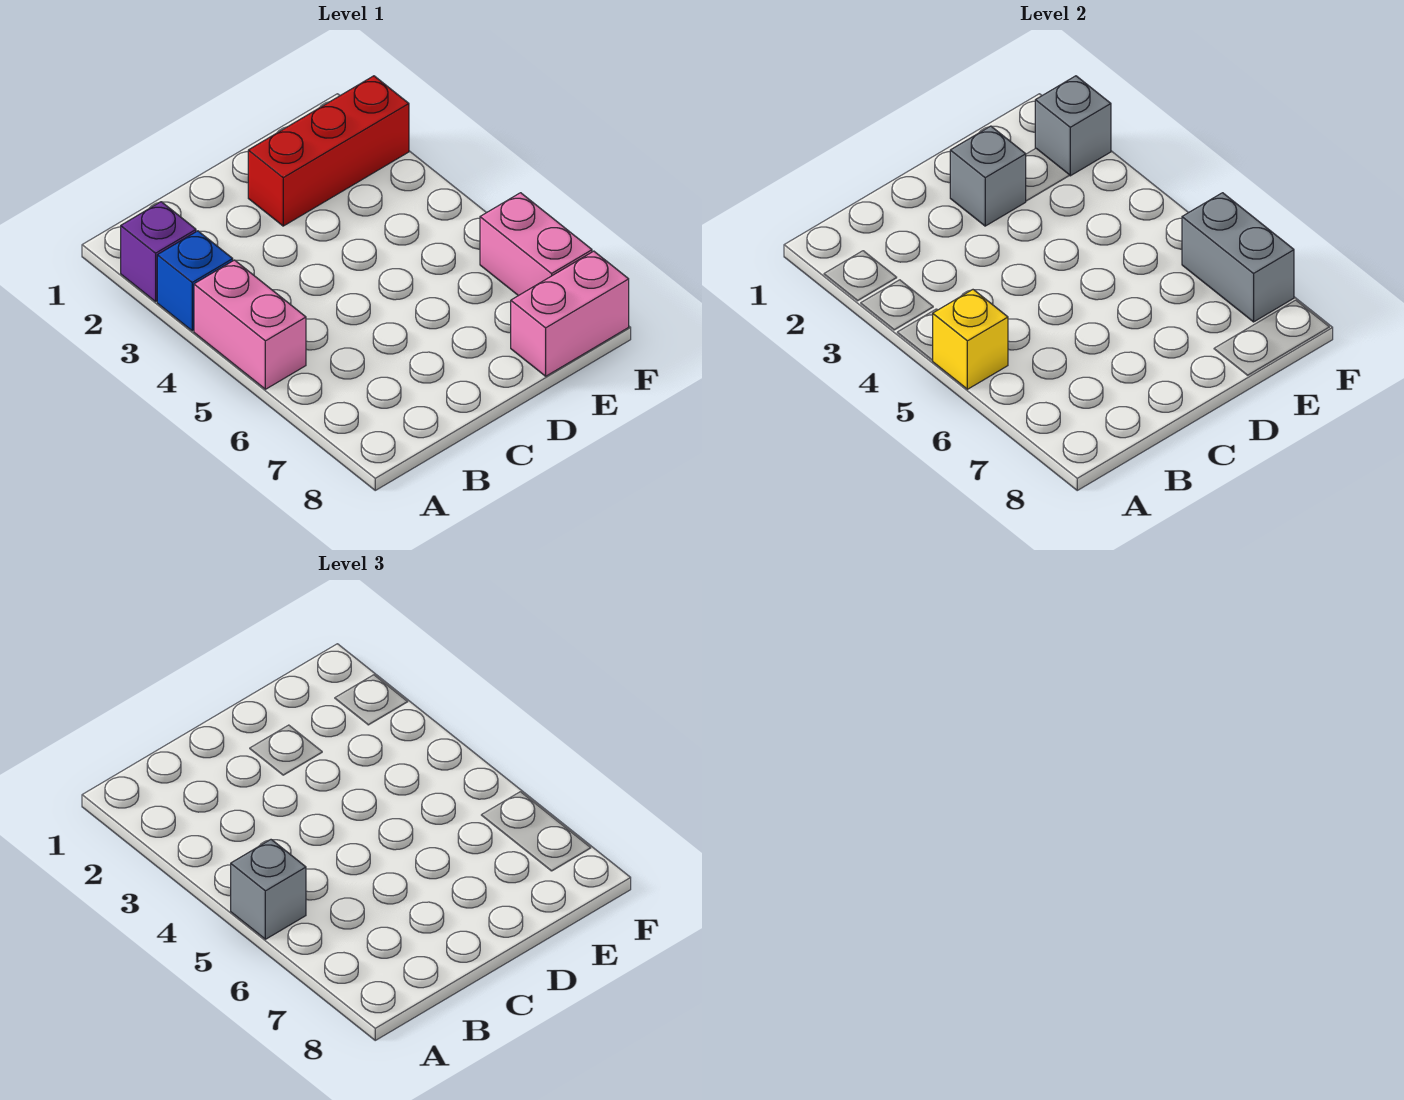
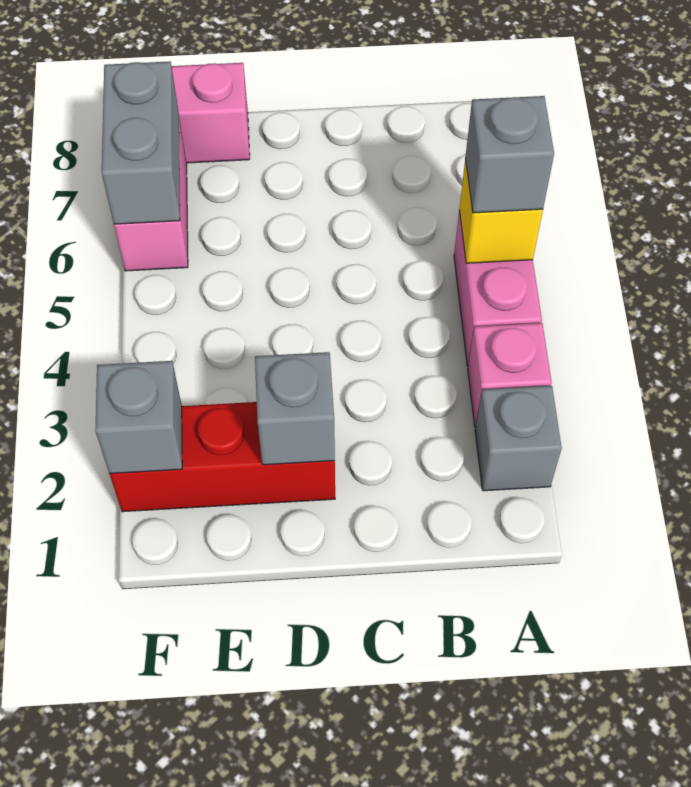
purple 1x1 brick [121,202,196,302] -> grey 1x1 brick [475,386,562,491]
blue 1x1 brick [157,231,233,331] -> pink 1x1 brick [468,323,551,427]

